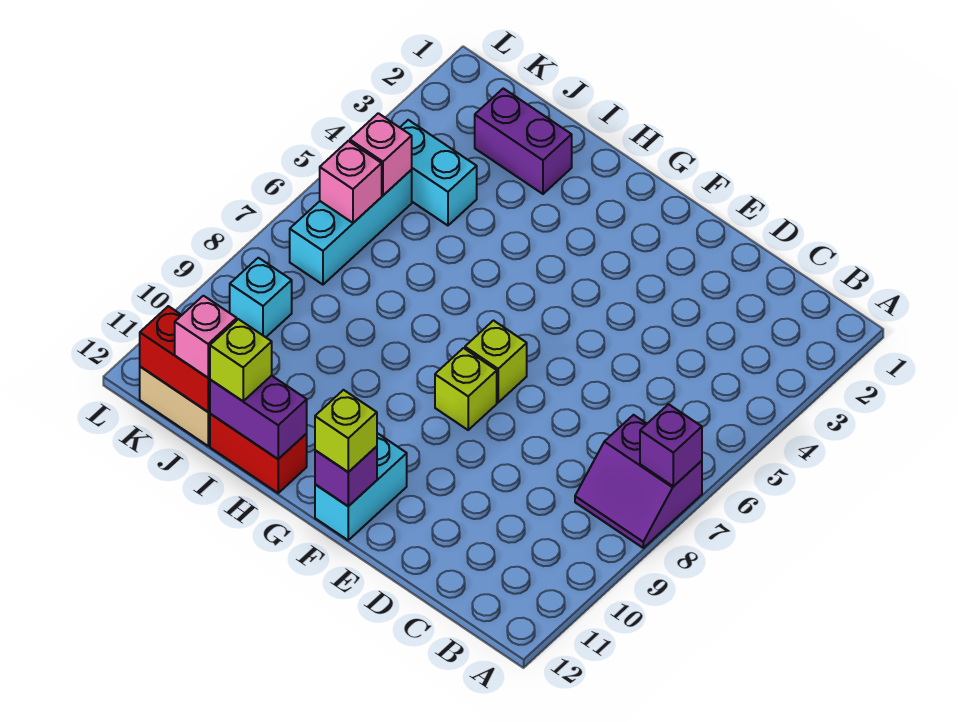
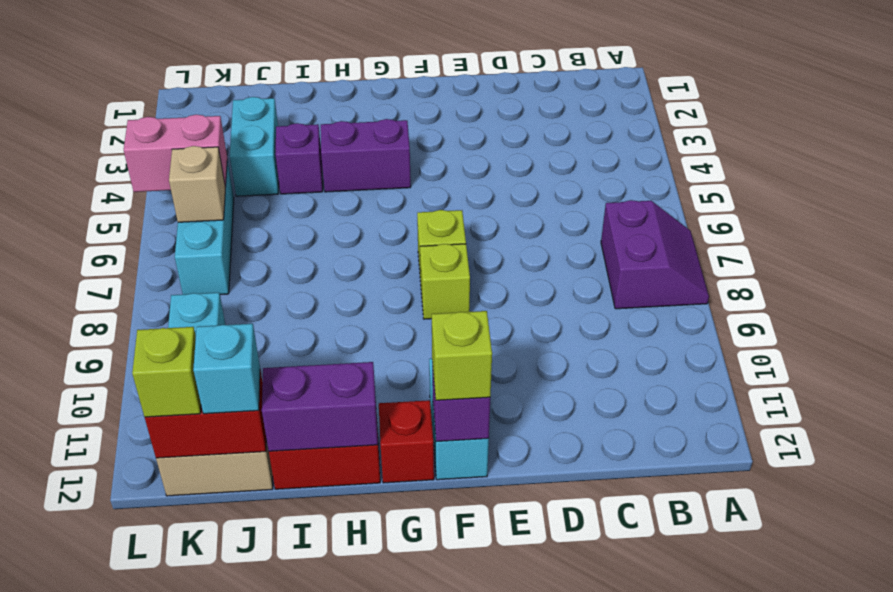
purple 2x2 slope [575,415,702,548] -> purple 2x2 slope turned to [601,200,709,309]
purple 1x1 brick [640,404,702,486] -> purple 1x1 brick moved to [275,123,323,194]
none -> red 1x1 brick [379,400,434,483]
purple 1x2 brick [475,88,572,194] -> purple 1x2 brick moved to [321,119,411,192]
lime 1x1 brick [210,319,272,401] -> lime 1x1 brick moved to [132,327,201,417]
cyan 1x2 brick [400,120,477,225] -> cyan 1x2 brick turned to [230,97,279,196]
pink 1x1 brick [175,296,237,378] -> cyan 1x1 brick [193,324,260,414]
pink 1x1 brick [350,113,412,195] -> pink 1x2 brick [124,115,227,192]
pink 1x1 brick [320,141,382,223] -> tan 1x1 brick [169,146,225,222]

